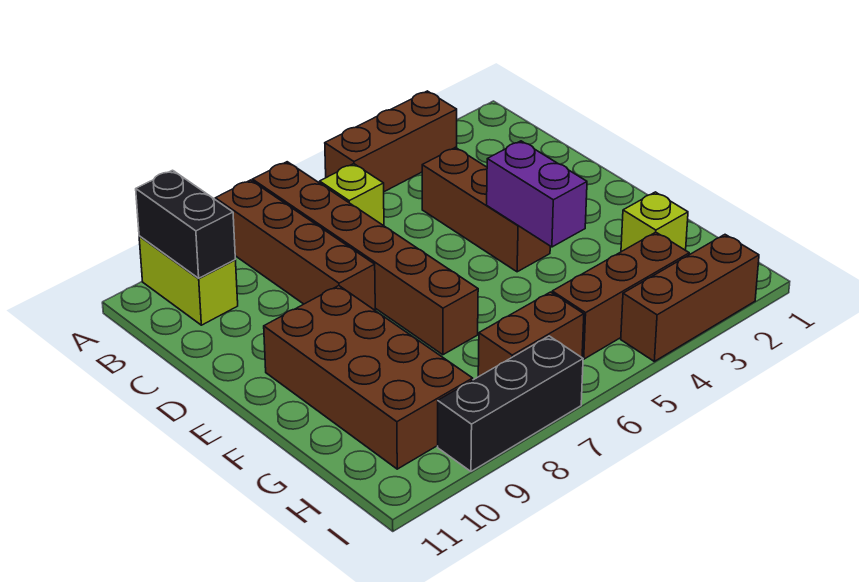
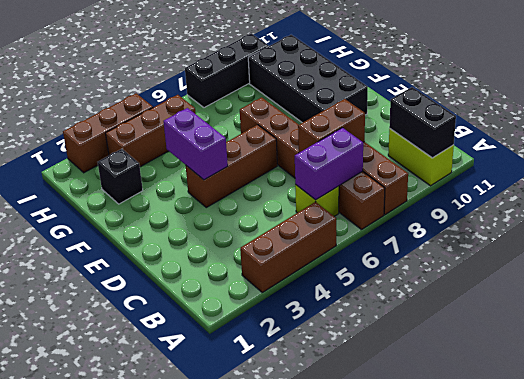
none -> purple 1x2 brick [295,128,363,200]
brown 1x3 brick [422,147,550,272] -> brown 1x3 brick turned to [186,125,277,207]
brown 2x4 brick [264,286,473,469] -> black 2x4 brick [248,35,368,123]
lime 1x1 brick [621,192,688,252] -> black 1x1 brick [98,149,143,204]
brown 1x2 brick [478,292,584,377] -> brown 1x2 brick moved to [298,99,365,153]

